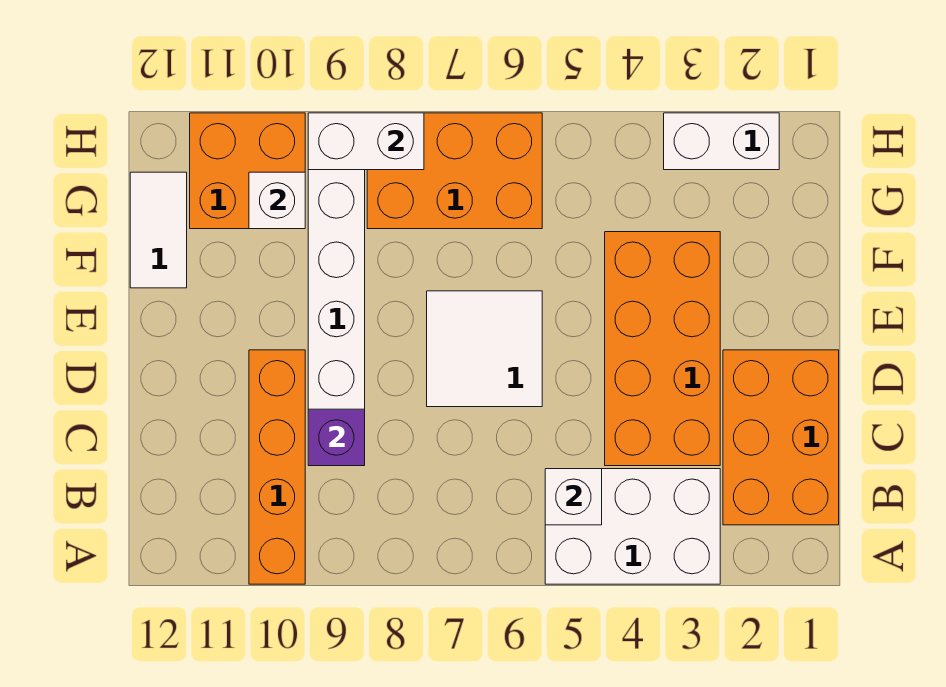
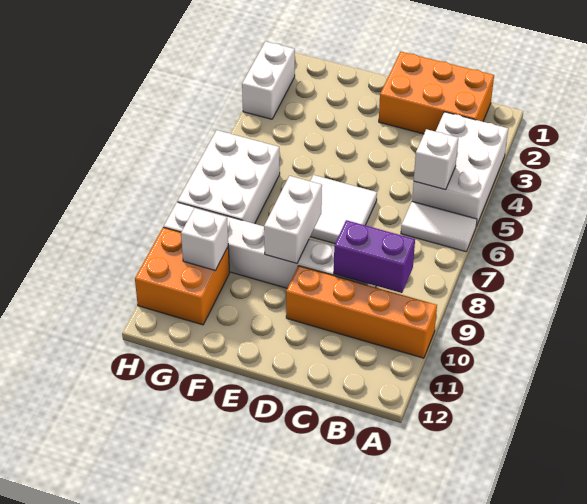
orange 2x4 brick [605,232,720,466] -> none
purple 1x1 brick [308,409,365,466] -> purple 1x2 brick [334,220,415,293]
white 1x2 tile [130,172,187,288] -> white 1x2 tile moved to [401,202,477,252]
orange 2x3 brick [367,113,542,229] -> white 2x3 brick [177,130,280,224]
white 1x2 brick [308,113,424,170] -> white 1x2 brick moved to [264,176,322,263]

